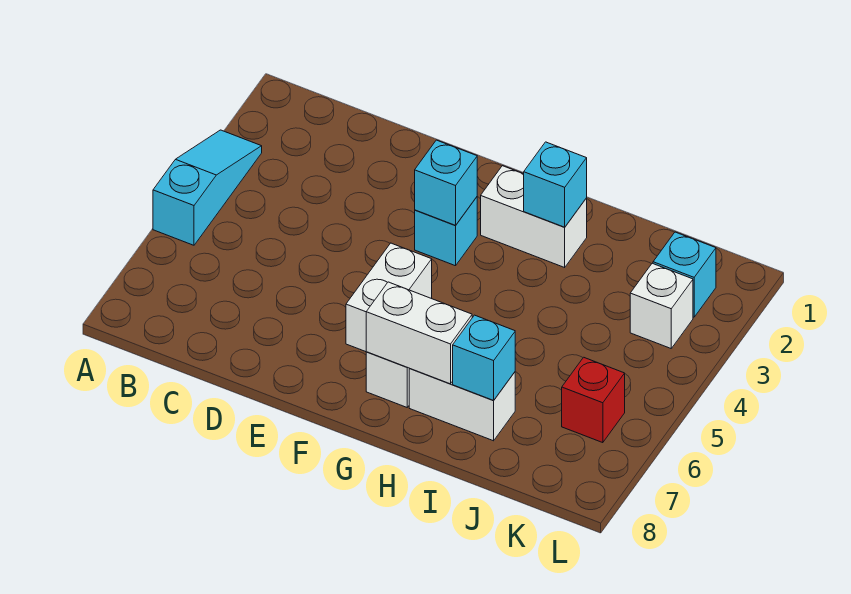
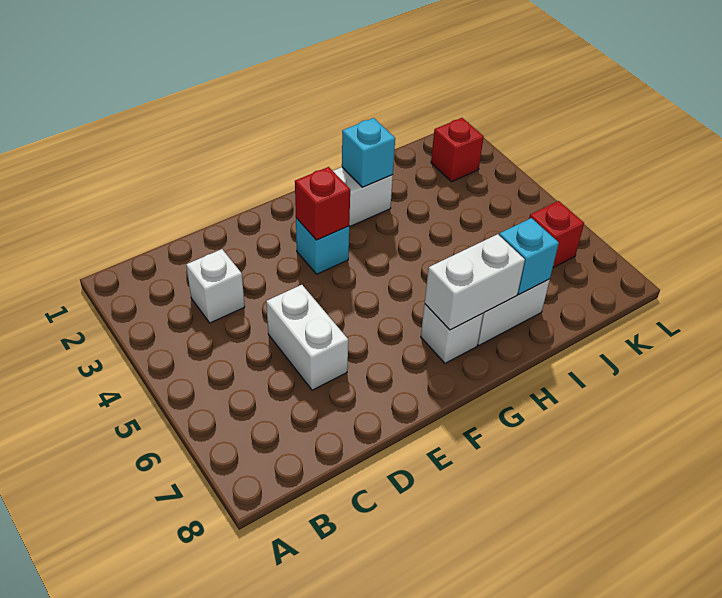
cyan 1x3 slope [153,130,262,245] -> none
cyan 1x1 brick [415,140,477,226] -> red 1x1 brick [295,167,350,240]
white 1x2 brick [346,243,432,352] -> white 1x2 brick moved to [266,285,348,390]
cyan 1x1 brick [653,232,716,317] -> red 1x1 brick [431,118,484,182]
white 1x1 brick [630,263,693,348] -> white 1x1 brick moved to [186,249,245,323]

